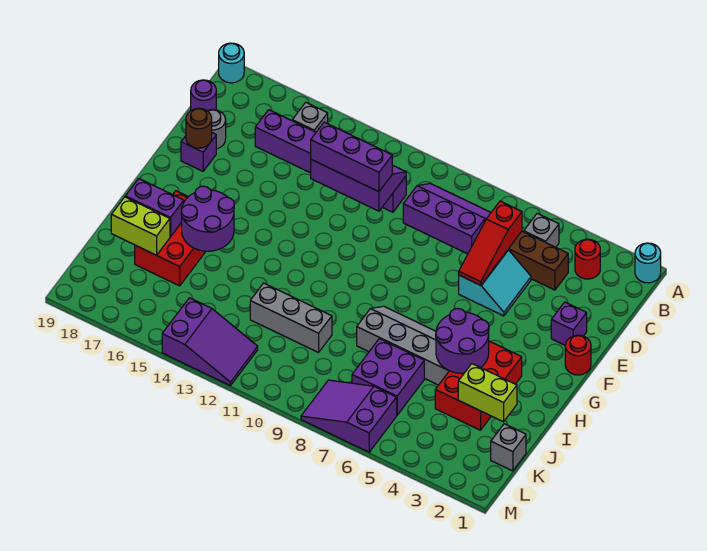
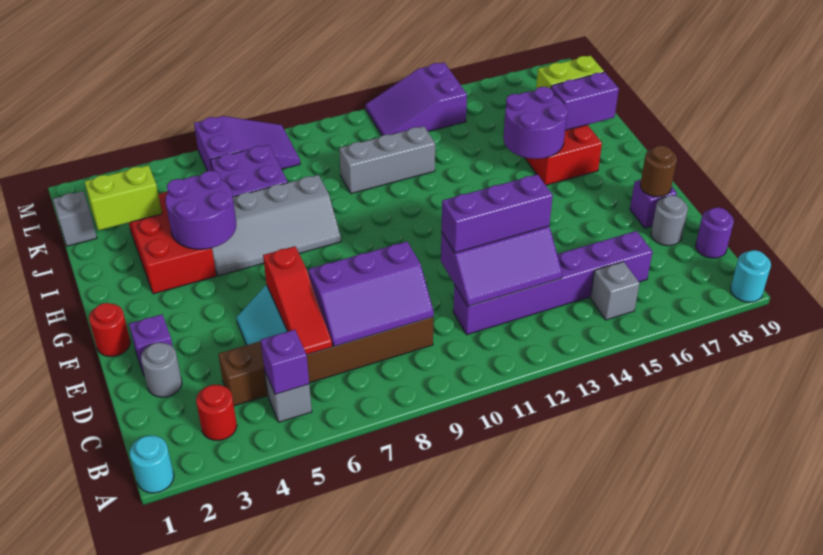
none -> purple 1x1 brick [261,330,309,394]
red 1x3 slope [459,201,522,285] -> red 1x3 slope turned to [263,246,332,355]
none -> grey 1x1 round brick [141,343,182,397]

